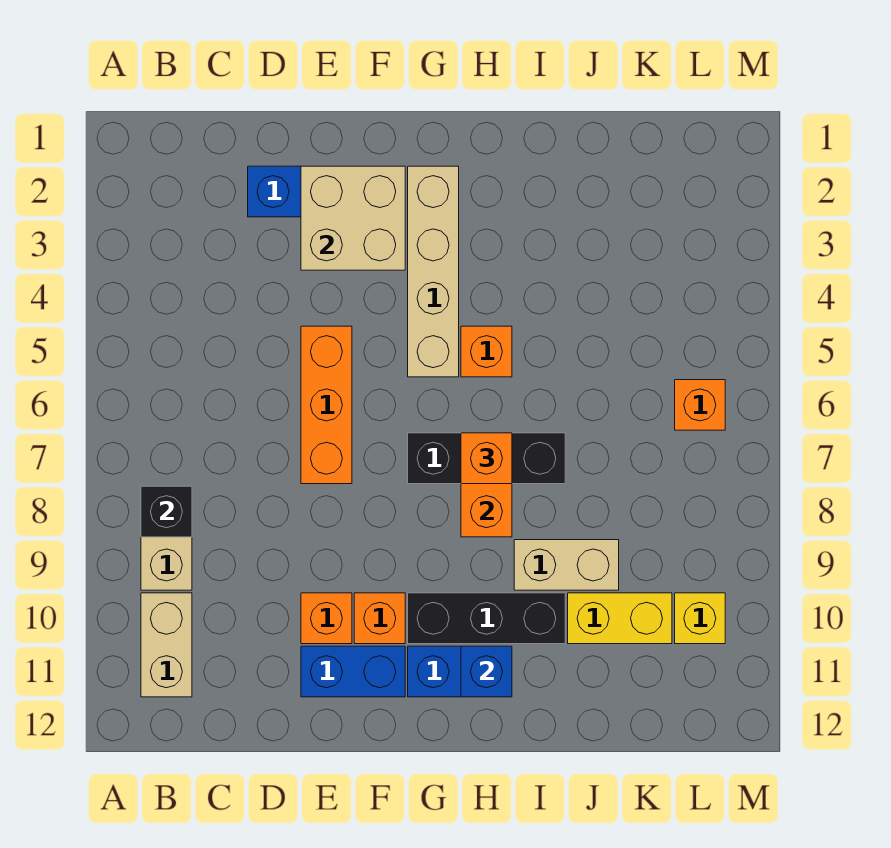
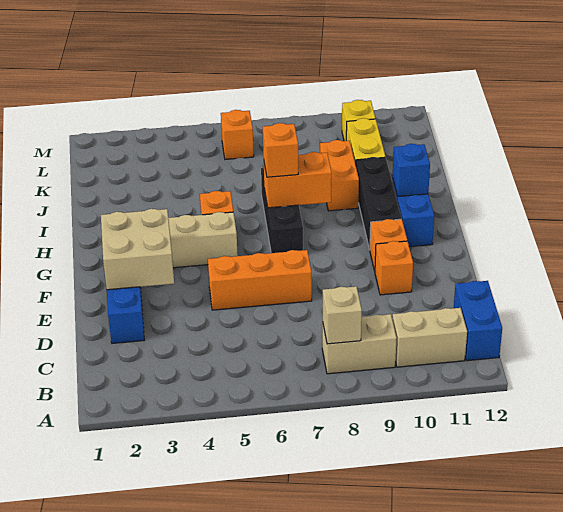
black 1x1 brick [141,486,192,537] -> tan 1x1 brick [323,286,362,344]
blue 1x2 brick [301,646,405,697] -> blue 1x2 brick moved to [454,281,502,361]
tan 1x2 brick [514,540,619,590] -> orange 1x2 brick [320,140,359,211]

